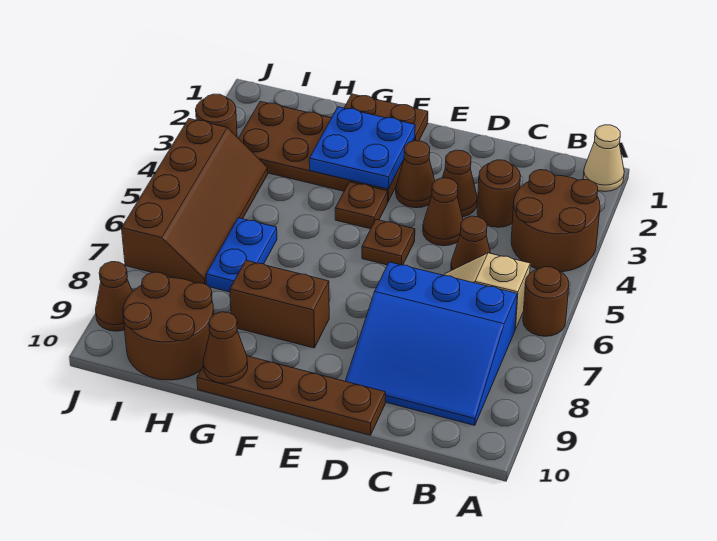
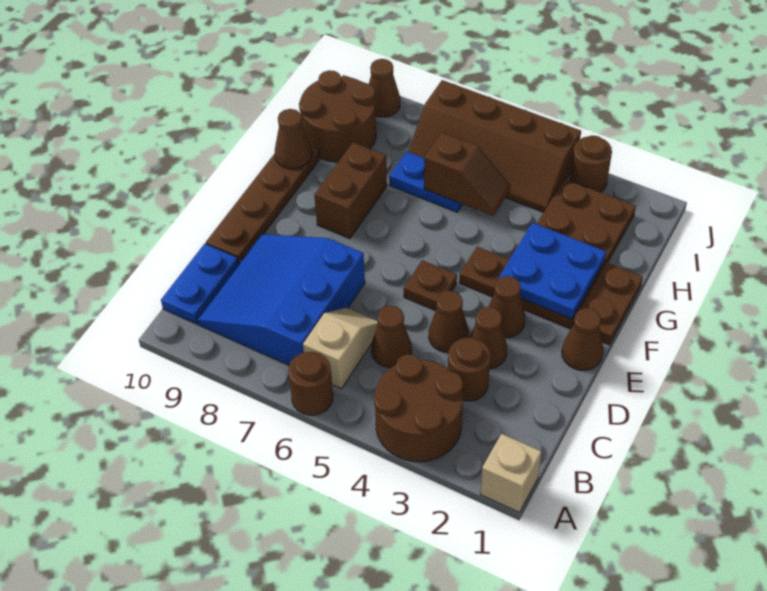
tan 1x1 cone [583,125,624,191] -> tan 1x1 brick [480,434,541,513]
none -> blue 1x2 plate [161,244,239,324]
none -> brown 1x1 cone [562,308,603,370]
none -> brown 1x2 slope [424,132,510,216]

